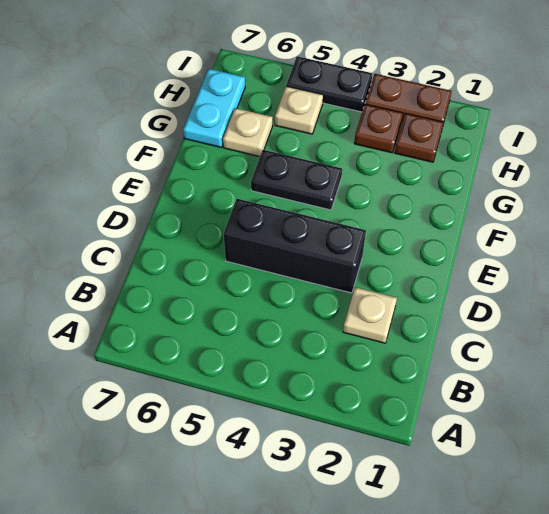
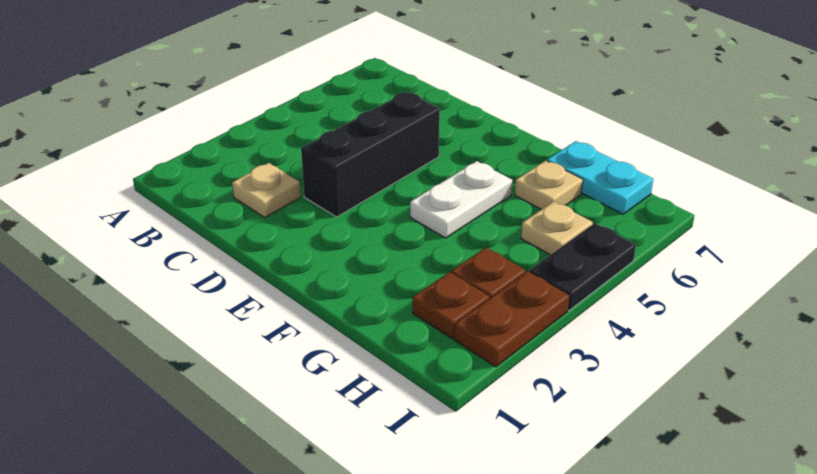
black 1x2 plate [251,150,342,210] -> white 1x2 plate [410,161,512,238]

